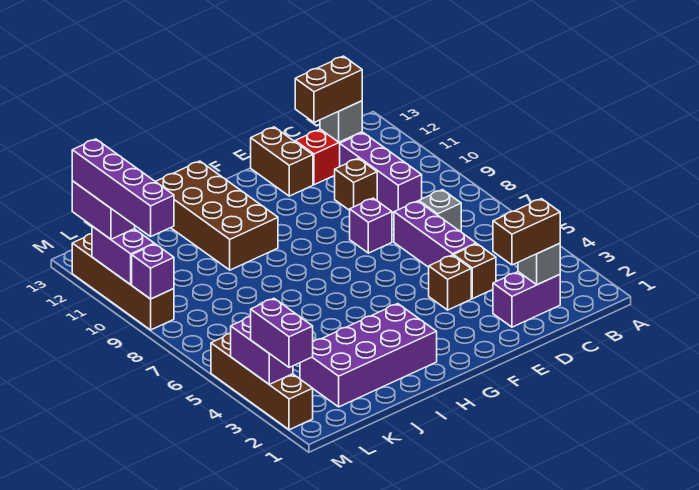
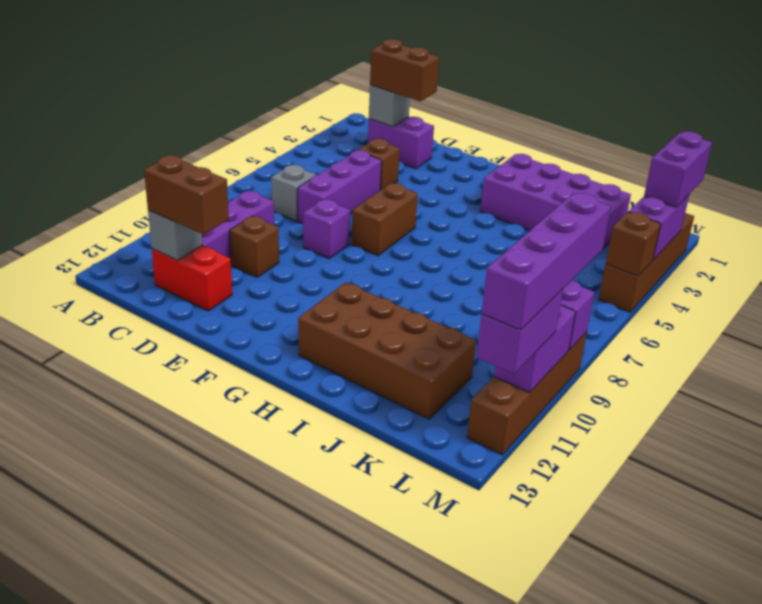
brown 1x1 brick [429,255,471,310] -> brown 1x1 brick moved to [606,212,661,276]
brown 1x2 brick [251,127,313,196] -> brown 1x2 brick moved to [352,183,418,256]
brown 2x4 brick [156,161,278,270] -> brown 2x4 brick turned to [298,282,476,419]

